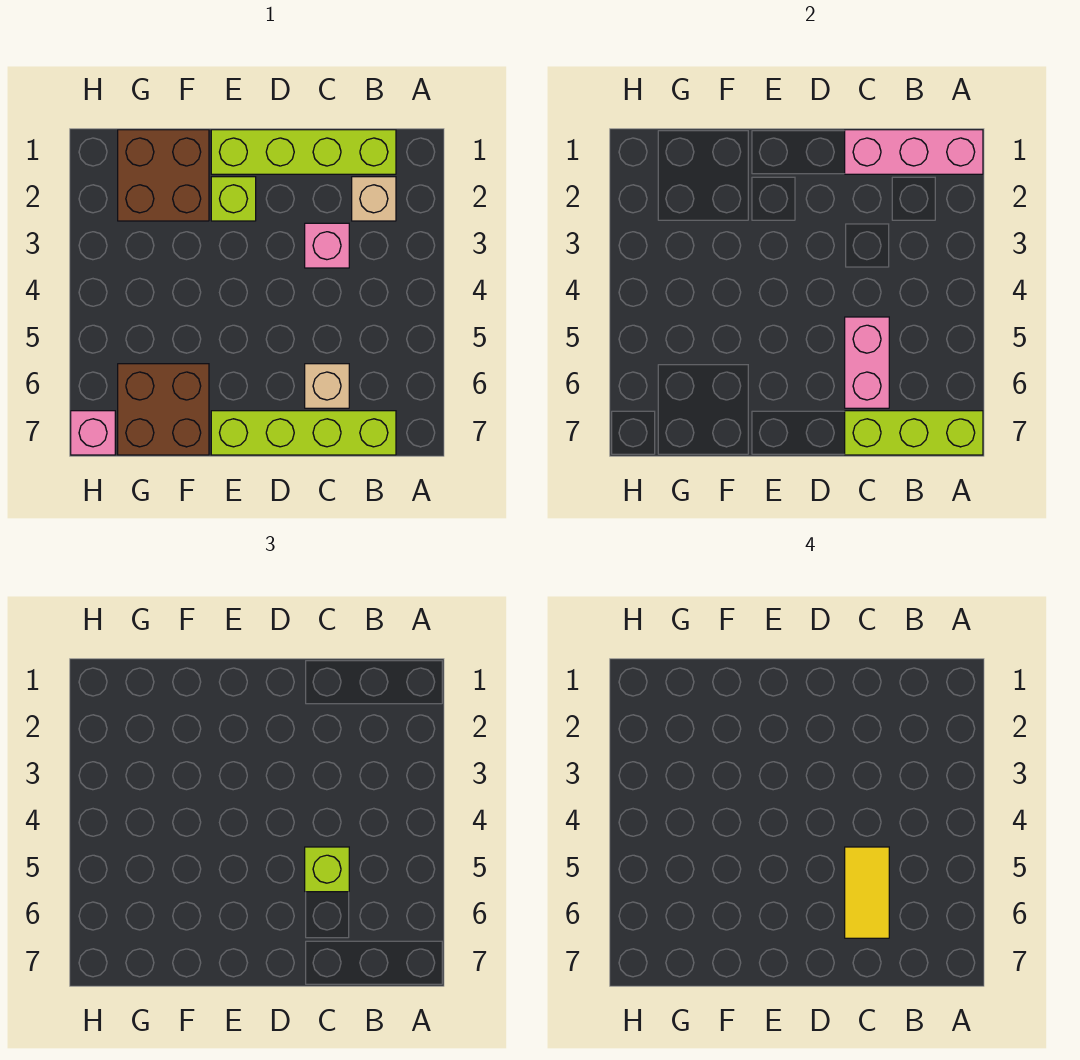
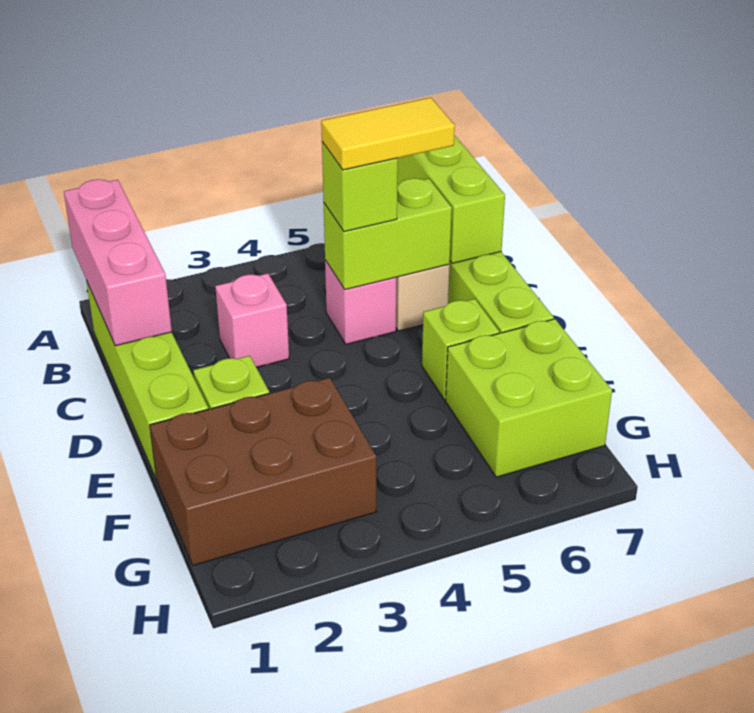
tan 1x1 brick [352,177,396,221] -> none
pink 1x2 brick [845,317,889,408] -> lime 1x2 brick [324,178,452,290]
none -> lime 1x1 brick [422,299,499,400]
brown 2x2 brick [118,130,209,221] -> brown 2x3 brick [150,378,376,565]
brown 2x2 brick [118,364,209,455] -> lime 2x2 brick [446,319,612,477]
pink 1x1 brick [71,411,115,455] -> pink 1x1 brick moved to [325,260,396,344]

